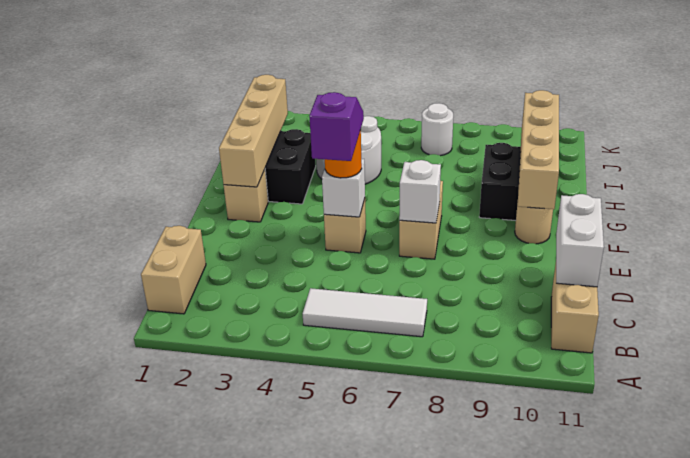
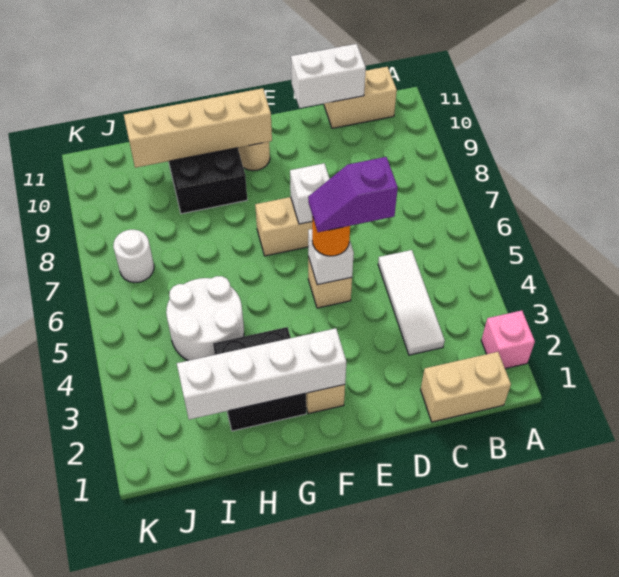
none -> pink 1x1 brick [481,311,535,369]
white 1x3 tile [303,288,427,337] -> white 1x3 tile moved to [378,250,445,355]
tan 1x4 brick [219,75,288,187] -> white 1x4 brick [177,328,346,420]

